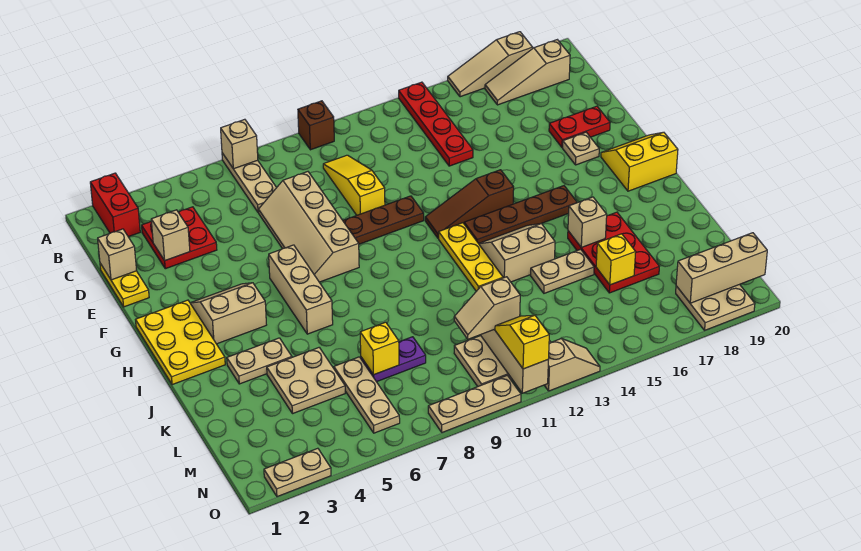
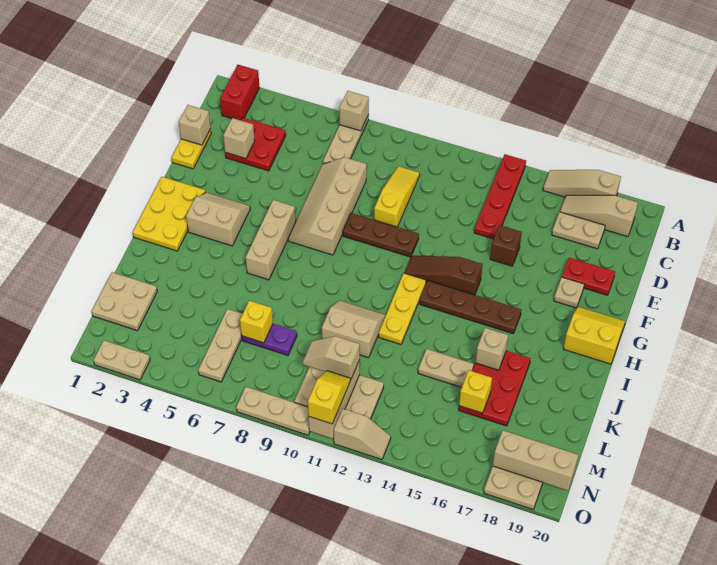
brown 1x1 brick [298,101,334,150] -> brown 1x1 brick moved to [490,225,522,266]
tan 2x2 slope [479,224,555,282] -> tan 2x2 slope moved to [322,300,386,358]
tan 1x2 plate [227,338,292,384] -> tan 1x2 plate moved to [552,212,605,249]
tan 2x2 plate [267,348,345,414] -> tan 2x2 plate moved to [92,272,157,331]

